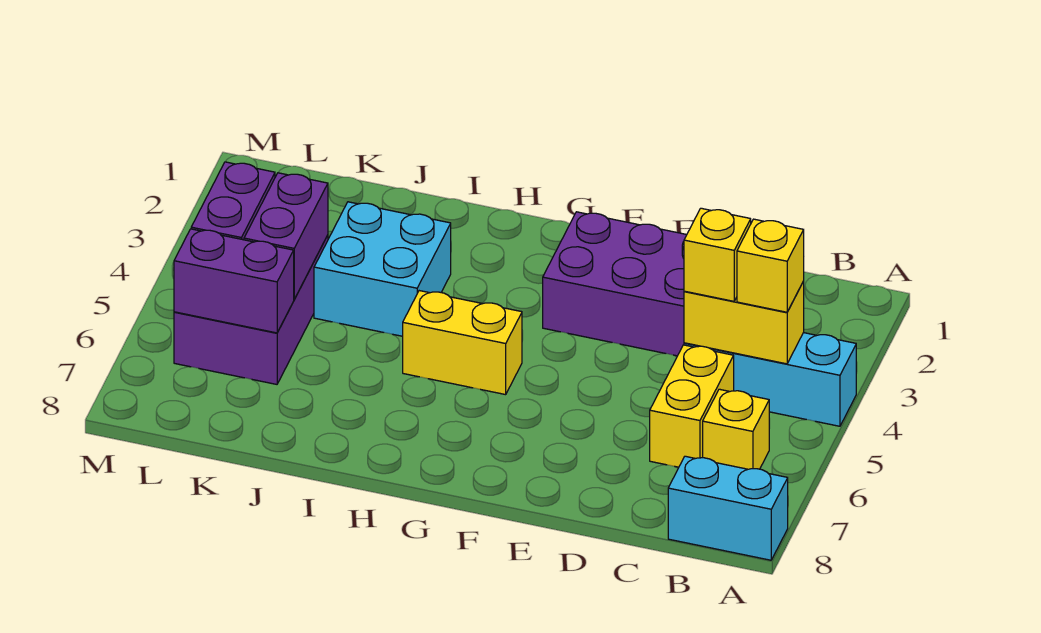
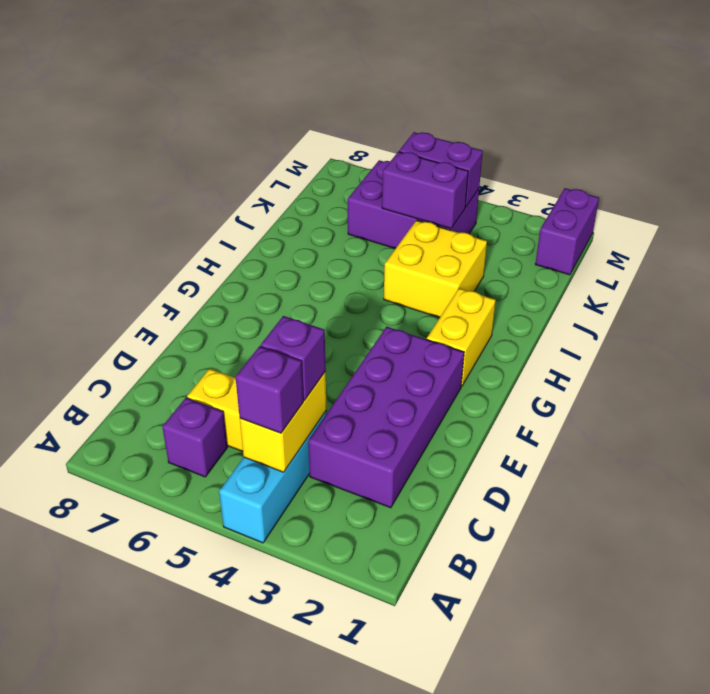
cyan 1x2 brick [668,456,788,560] -> none
yellow 1x1 brick [737,219,804,312] -> purple 1x1 brick [236,346,303,433]
yellow 1x1 brick [703,389,769,469] -> purple 1x1 brick [163,398,227,477]
yellow 1x1 brick [684,208,751,301] -> purple 1x1 brick [261,316,326,400]
yellow 1x2 brick [403,291,522,395] -> yellow 1x2 brick moved to [427,288,496,387]
cyan 2x2 brick [314,202,451,336] -> yellow 2x2 brick [384,220,487,318]
purple 1x2 brick [174,229,294,333] -> purple 1x2 brick moved to [535,188,599,275]

